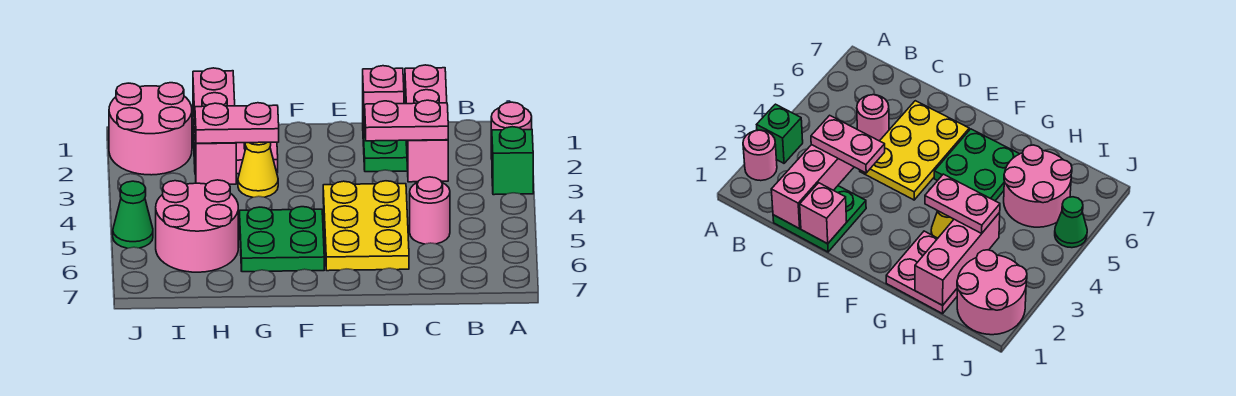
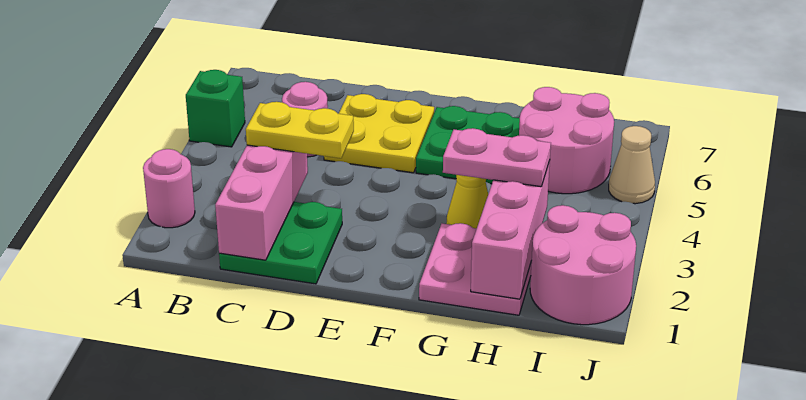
green 1x1 brick [492,127,533,195] -> green 1x1 brick moved to [186,70,245,147]
pink 1x2 plate [365,100,448,141] -> yellow 1x2 plate [246,102,354,158]
pink 1x1 brick [363,66,404,133] -> none
yellow 2x3 plate [323,181,409,271] -> yellow 2x2 plate [324,94,434,173]
green 1x1 cone [113,181,153,248] -> tan 1x1 cone [609,126,655,204]

